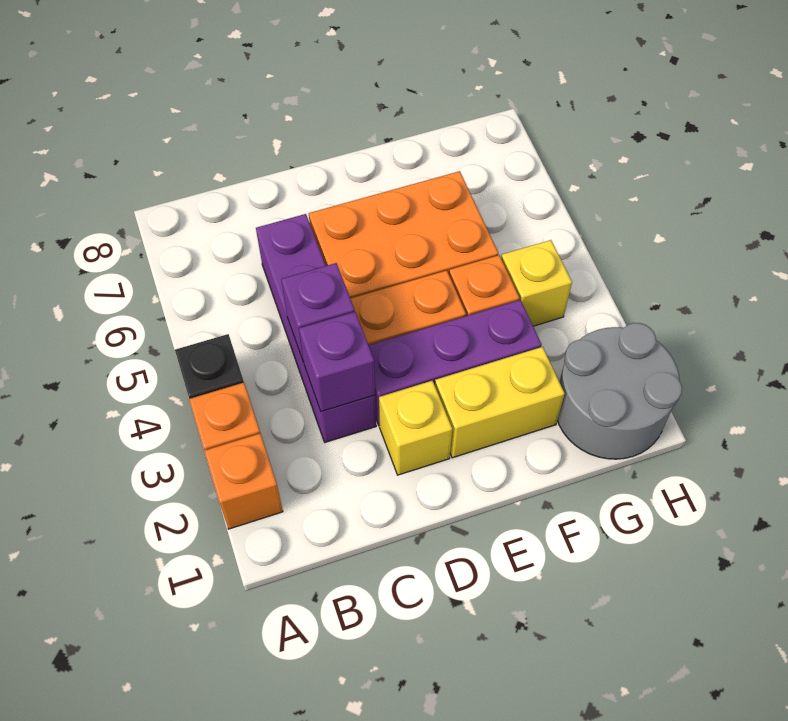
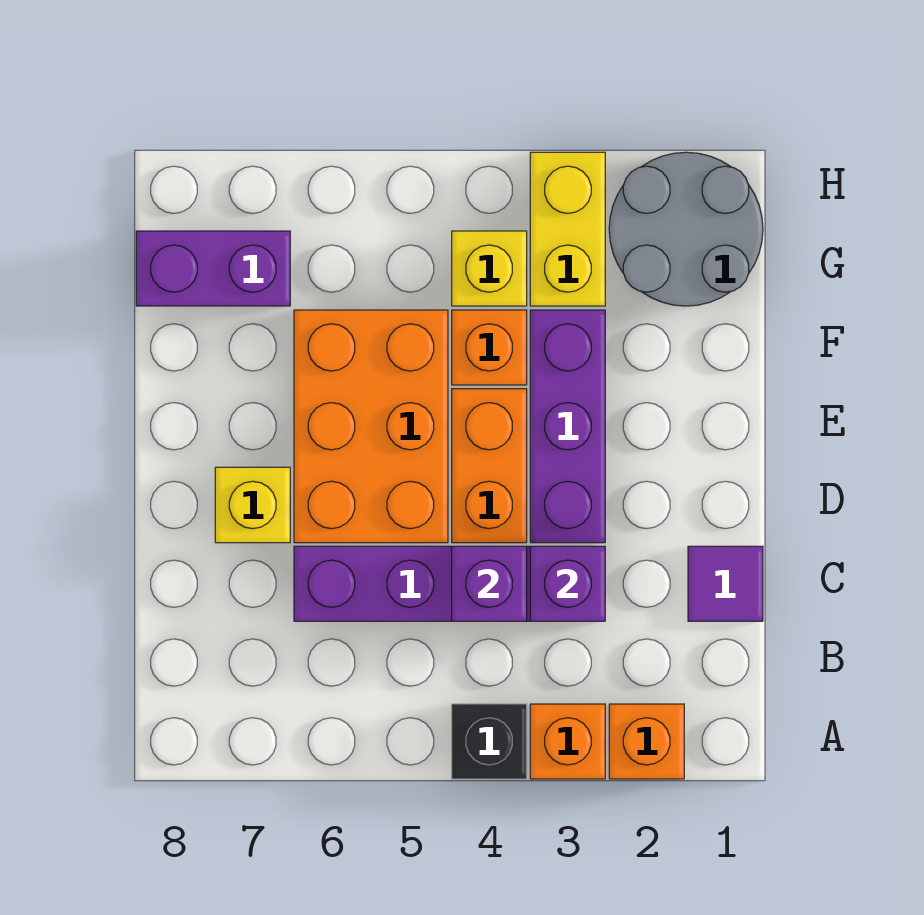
none -> purple 1x1 tile [688,546,763,621]
yellow 1x1 brick [379,381,452,475] -> yellow 1x1 brick moved to [215,467,290,543]
yellow 1x2 brick [435,347,565,458] -> yellow 1x2 brick moved to [530,152,605,306]
none -> purple 1x2 brick [136,231,290,306]

